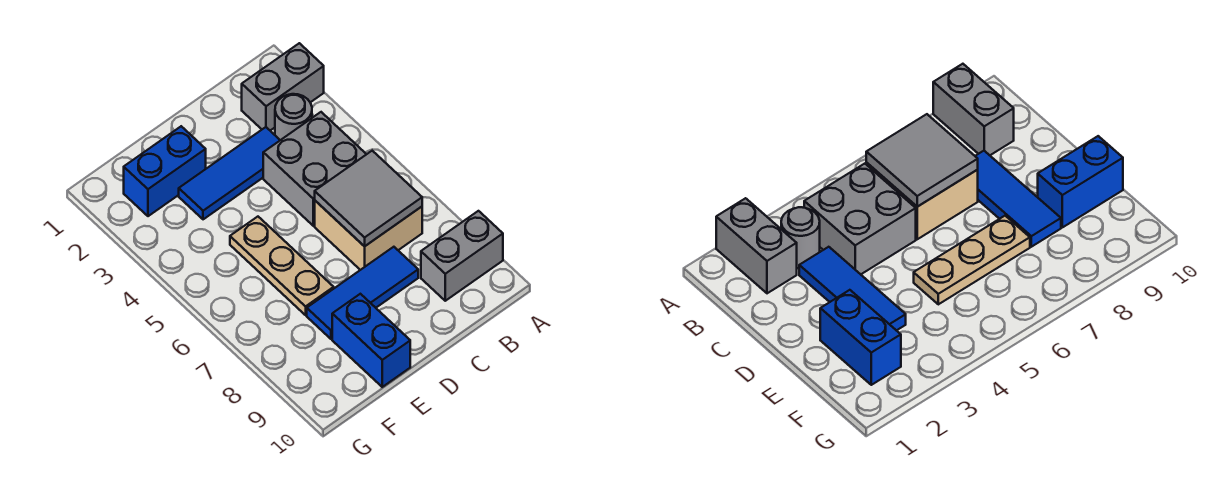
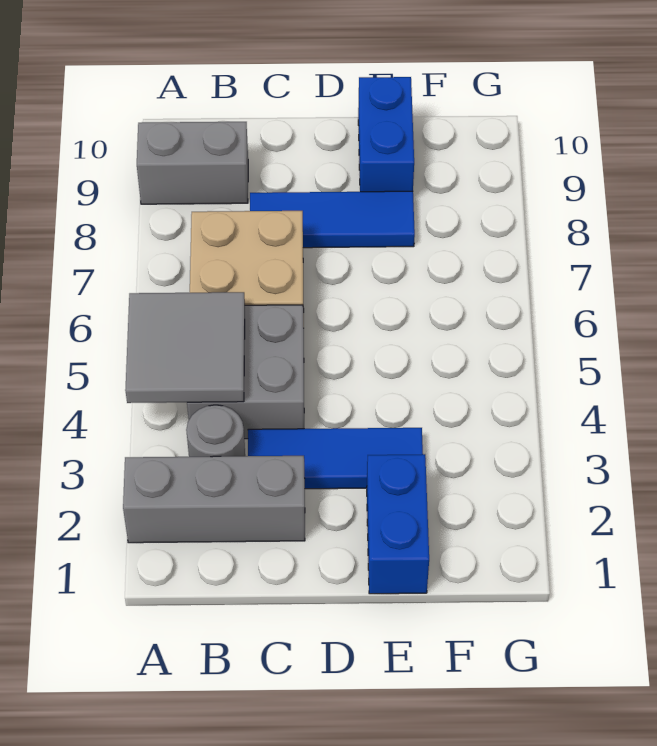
grey 1x2 brick [242,43,324,130] -> grey 1x3 brick [123,456,305,543]
grey 2x2 tile [315,151,422,246] -> grey 2x2 tile moved to [125,292,245,403]
blue 1x2 brick [124,126,206,216] -> blue 1x2 brick turned to [367,454,429,594]
tan 1x3 plate [230,217,334,315] -> none

